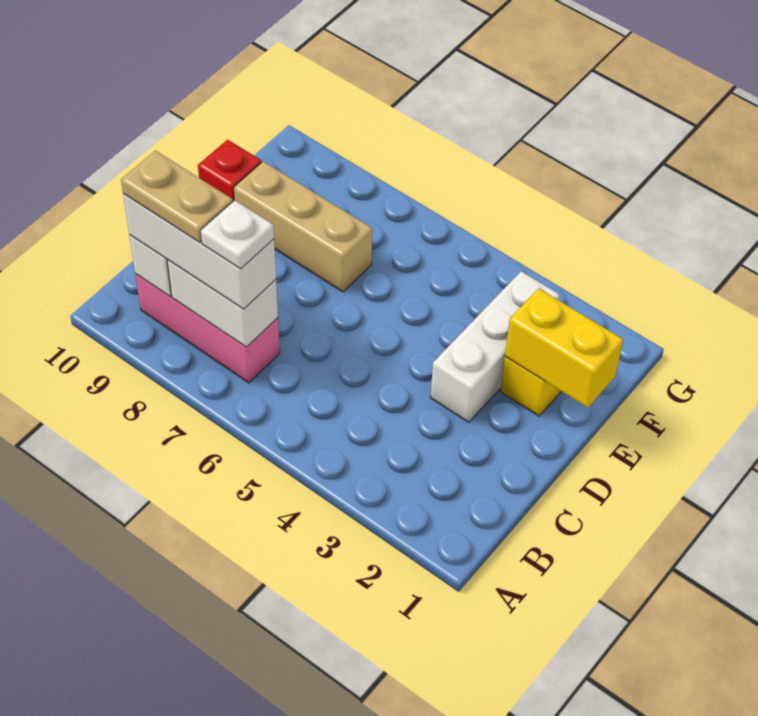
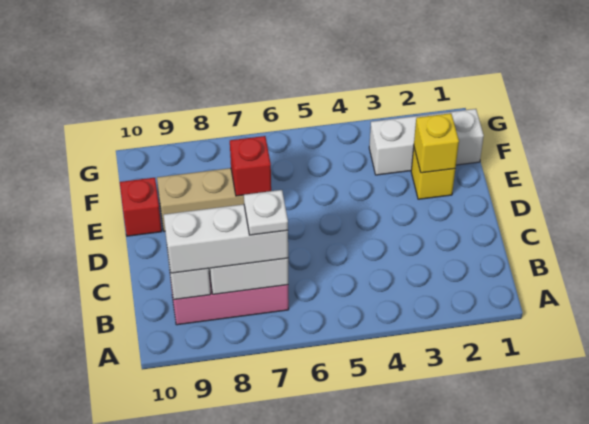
tan 1x2 plate [121,151,233,242] -> none
white 1x3 brick [430,271,560,422] -> white 1x3 brick turned to [369,109,484,175]
yellow 1x2 brick [505,288,623,408] -> yellow 1x1 brick [414,113,459,173]
none -> red 1x1 brick [230,136,271,196]

